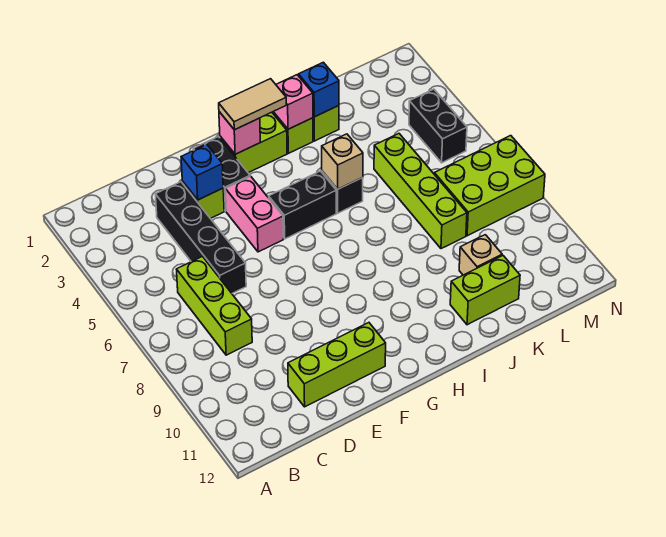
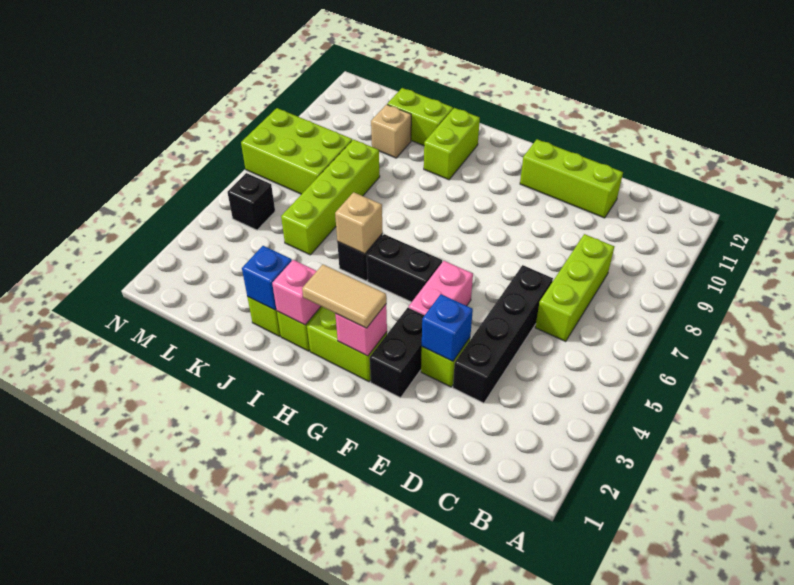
none -> lime 1x2 brick [424,108,480,180]
black 1x2 brick [409,89,467,163] -> black 1x1 brick [227,173,275,230]

